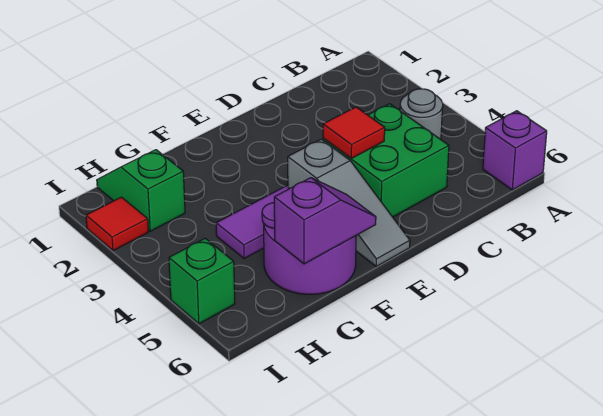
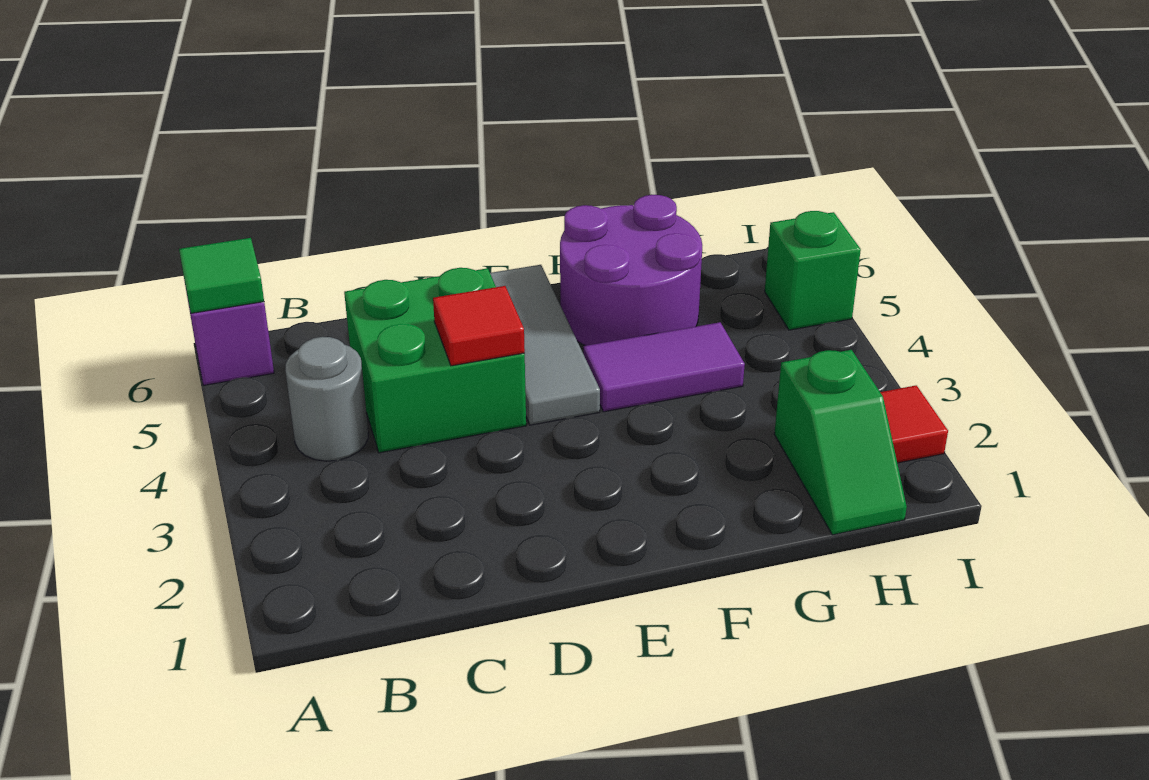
none -> green 1x1 tile [179,238,264,313]
grey 1x3 slope [288,139,410,266] -> grey 1x3 tile [490,265,600,425]
purple 1x2 slope [274,178,376,264] -> none

